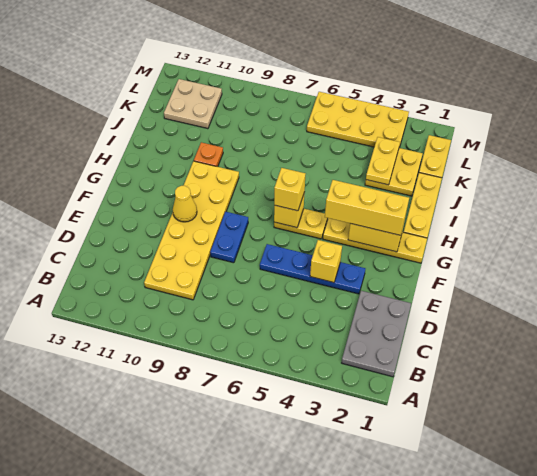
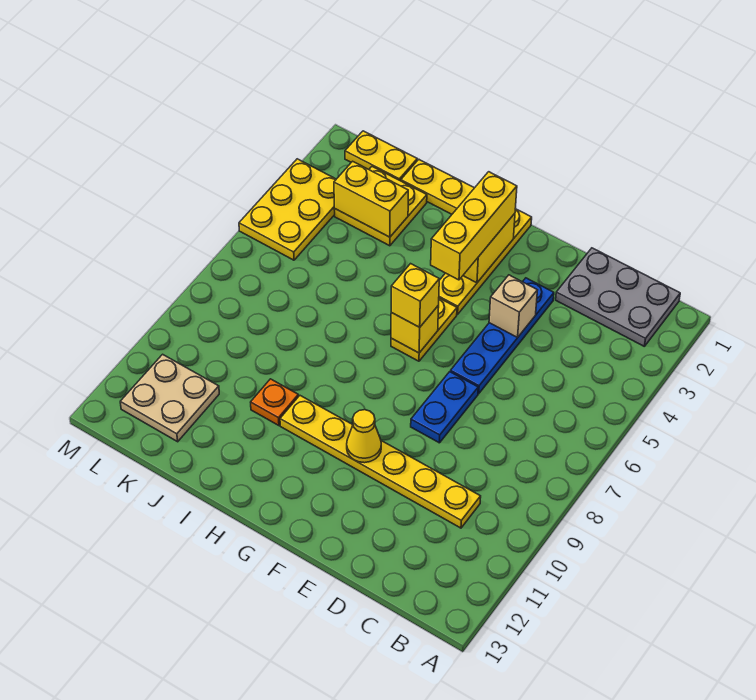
yellow 2x6 plate [144,161,239,300] -> yellow 1x6 plate [280,396,481,528]
yellow 1x1 brick [310,240,342,283] -> tan 1x1 brick [489,275,537,337]
blue 1x2 plate [210,212,248,263] -> blue 1x2 plate turned to [411,372,478,443]
yellow 1x2 plate [366,137,400,185] -> yellow 1x2 brick [334,161,408,237]
yellow 2x4 plate [307,92,409,148] -> yellow 2x3 plate [239,159,336,260]

